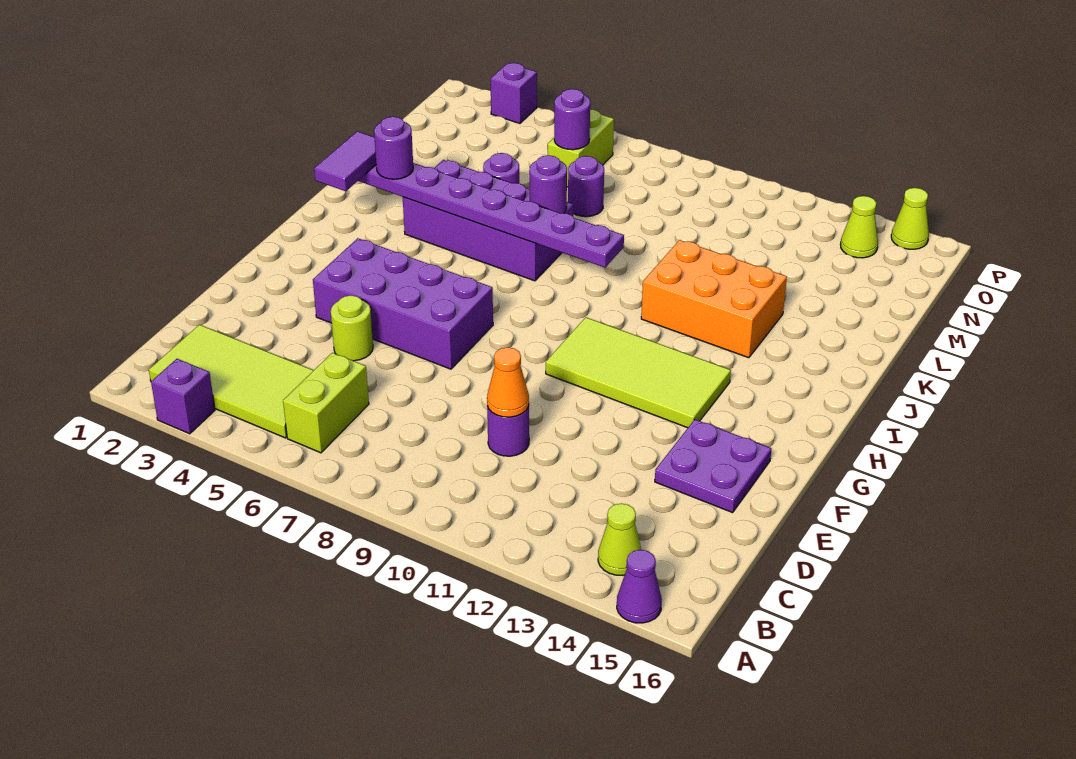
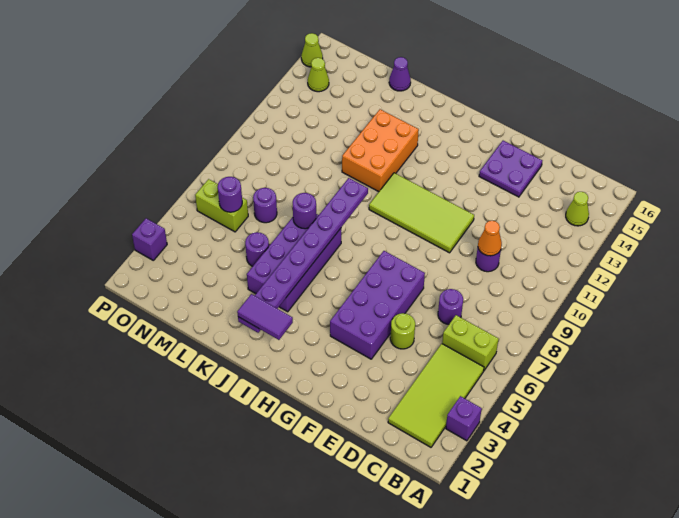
purple 1x1 cone [617,550,662,623] -> purple 1x1 cone moved to [389,57,411,91]
lime 2x4 tile [546,317,731,428] -> lime 2x4 tile turned to [369,173,474,253]
purple 1x1 round brick [374,117,413,179] -> purple 1x1 round brick moved to [438,289,463,324]

